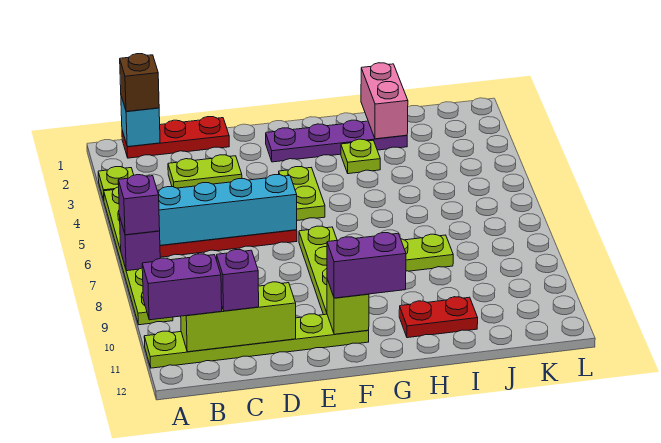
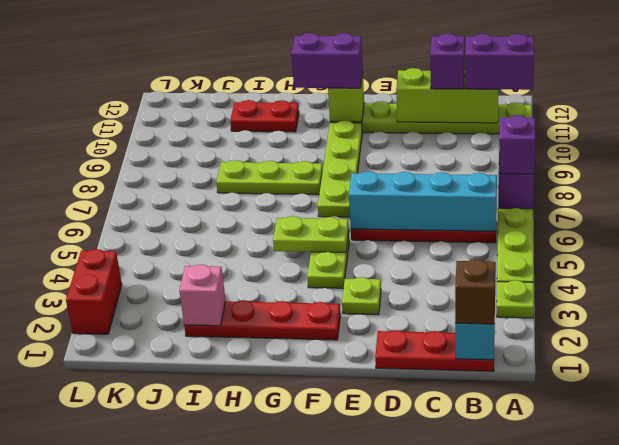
lime 1x2 plate [168,155,242,188] -> lime 1x2 plate moved to [273,216,349,253]
purple 1x4 plate [266,120,407,162] -> red 1x4 plate [184,300,341,340]
lime 1x1 plate [341,139,380,174] -> lime 1x1 plate moved to [342,277,381,315]
pink 1x2 brick [361,63,408,139] -> pink 1x1 brick [179,264,226,326]
none -> red 1x2 brick [66,249,122,334]

